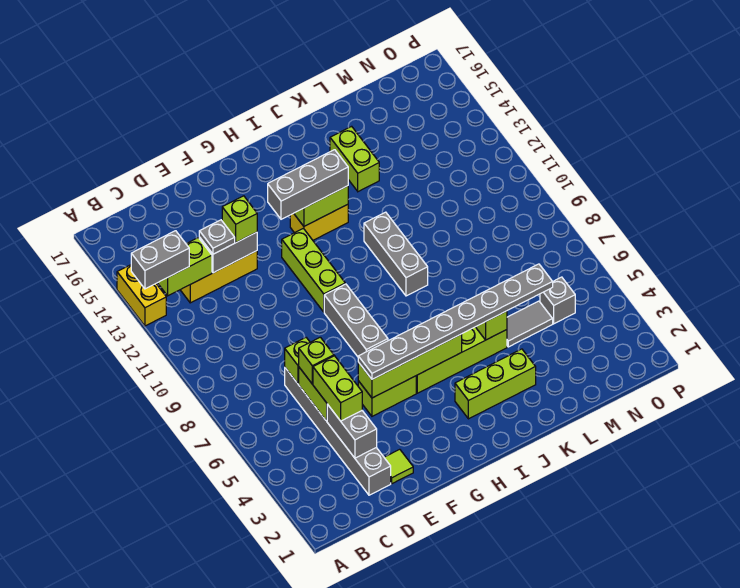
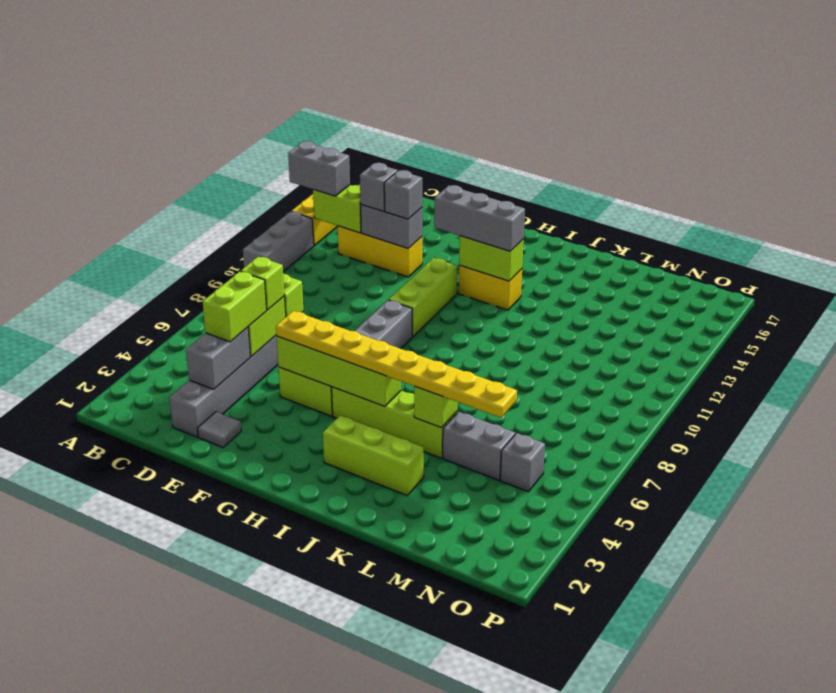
grey 1x1 plate [199,220,235,254] -> grey 1x1 brick [360,163,398,211]
lime 1x1 tile [384,449,413,484] -> grey 1x1 tile [197,412,241,448]
lime 1x1 brick [222,196,257,242] -> grey 1x1 brick [384,170,422,219]
grey 1x8 plate [358,264,553,379] -> yellow 1x8 plate [276,311,517,418]
grey 1x3 brick [364,212,428,296] -> grey 1x3 brick moved to [243,212,314,272]
lime 1x2 brick [330,126,379,192] -> none
grey 1x2 tile [507,301,553,347] -> grey 1x2 brick [443,412,515,480]

